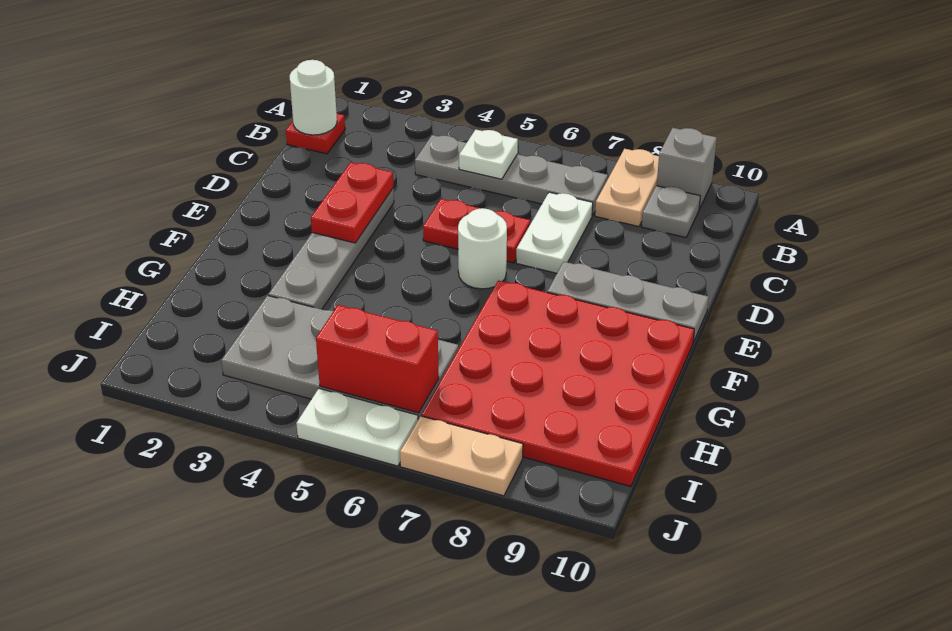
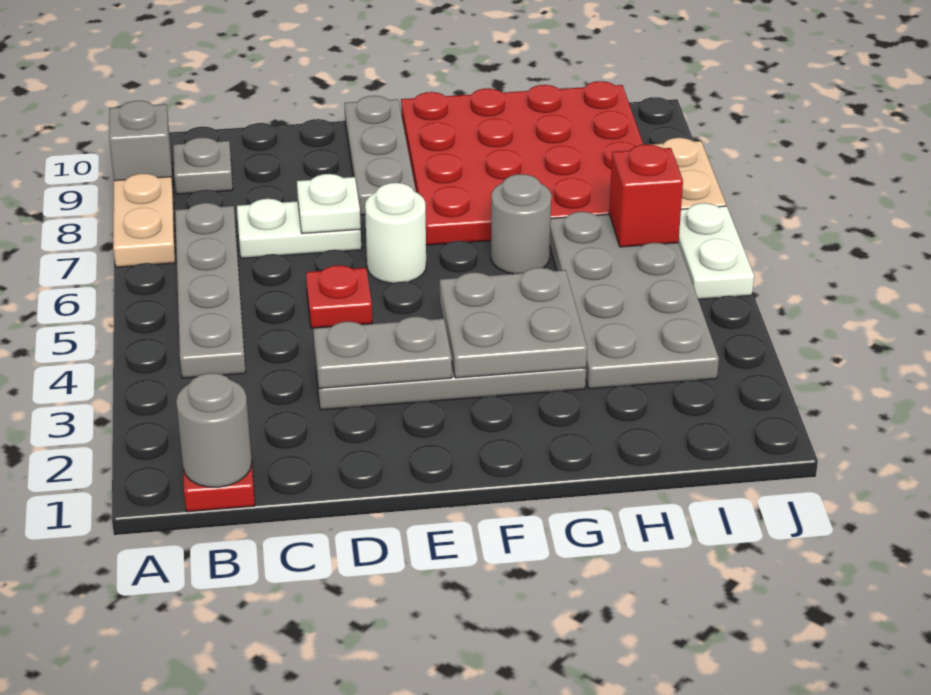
tan 1x2 plate [595,149,659,227] -> tan 1x2 plate turned to [113,174,175,267]
white 1x1 round brick [290,60,337,135] -> grey 1x1 round brick [176,373,252,487]
white 1x1 plate [459,129,518,179] -> white 1x1 plate moved to [297,174,361,234]
red 1x2 plate [311,162,393,243] -> grey 1x2 plate [313,316,452,389]
red 1x2 plate [423,199,530,263] -> red 1x1 plate [306,265,372,328]
none -> grey 2x2 plate [440,268,587,378]
none -> grey 1x1 round brick [491,174,551,274]
red 1x2 brick [316,305,439,413] -> red 1x1 brick [609,144,683,247]

